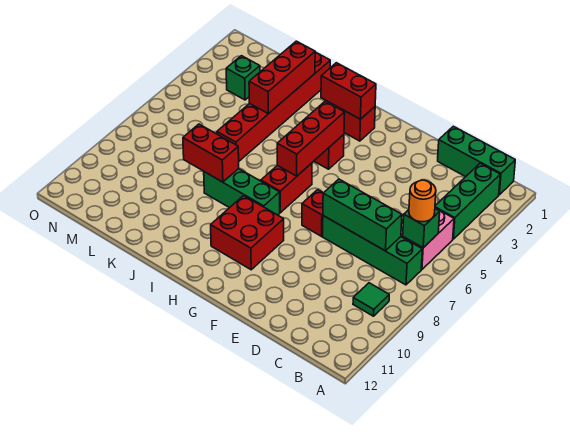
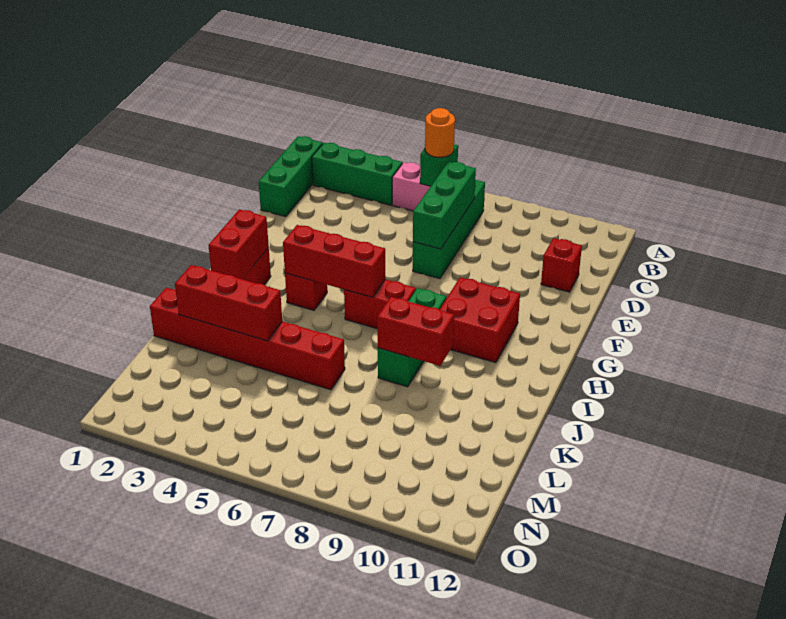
green 1x1 tile [353,283,389,316] -> none
red 1x1 brick [302,190,323,236] -> red 1x1 brick moved to [541,238,582,292]
red 1x2 brick [183,124,239,182] -> red 1x2 brick turned to [377,297,454,366]
green 1x1 brick [226,56,260,100] -> none

